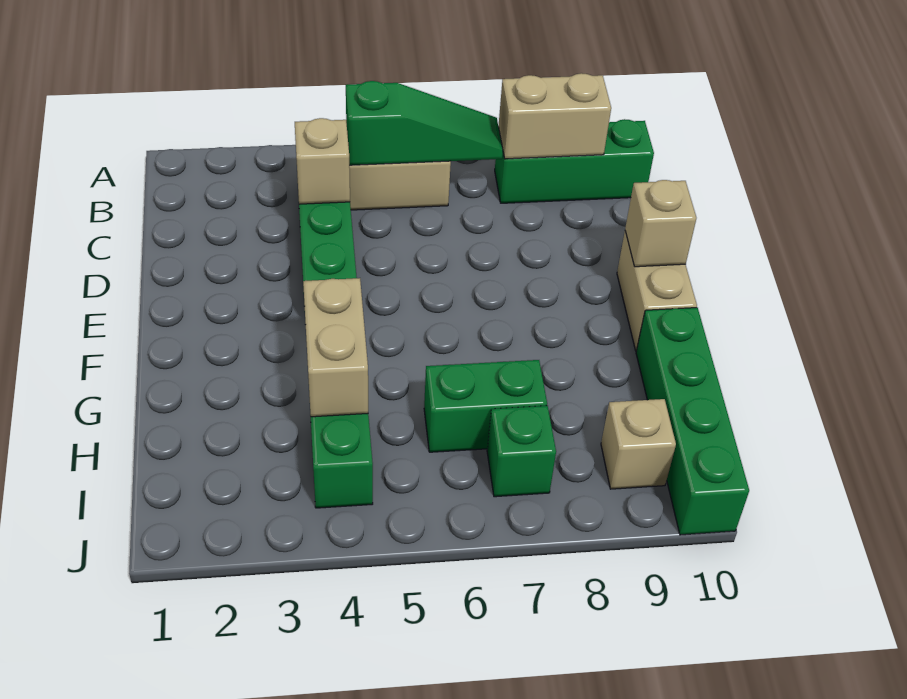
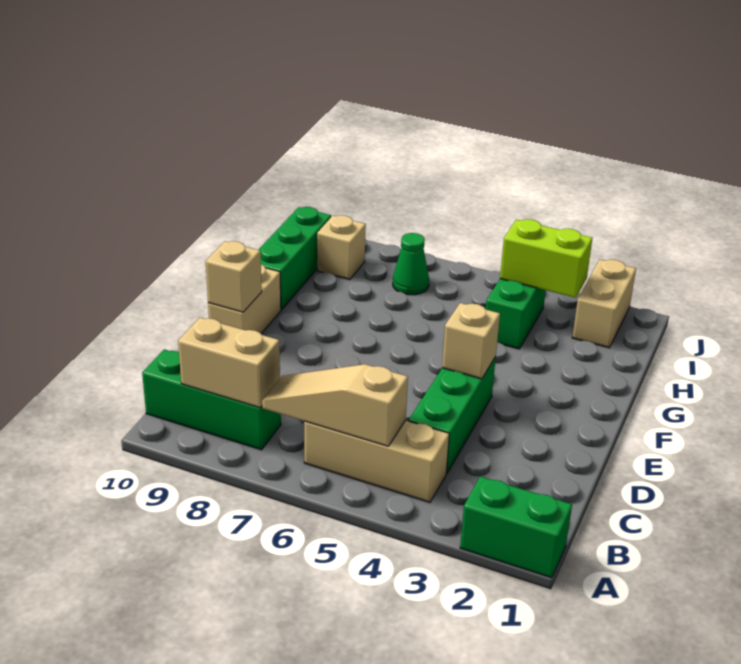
green 1x3 slope [346,81,503,165] -> tan 1x3 slope [262,364,408,446]
tan 1x1 brick [295,118,350,204] -> tan 1x1 brick moved to [442,303,500,379]
tan 1x2 brick [303,278,368,417] -> tan 1x2 brick moved to [572,260,636,348]
green 1x4 brick [636,308,749,535] -> green 1x3 brick [259,207,331,310]
green 1x2 brick [424,360,547,452] -> green 1x2 brick moved to [460,476,572,578]
none -> lime 1x2 brick [500,219,592,298]
green 1x1 brick [487,406,556,497] -> green 1x1 cone [393,233,429,295]

